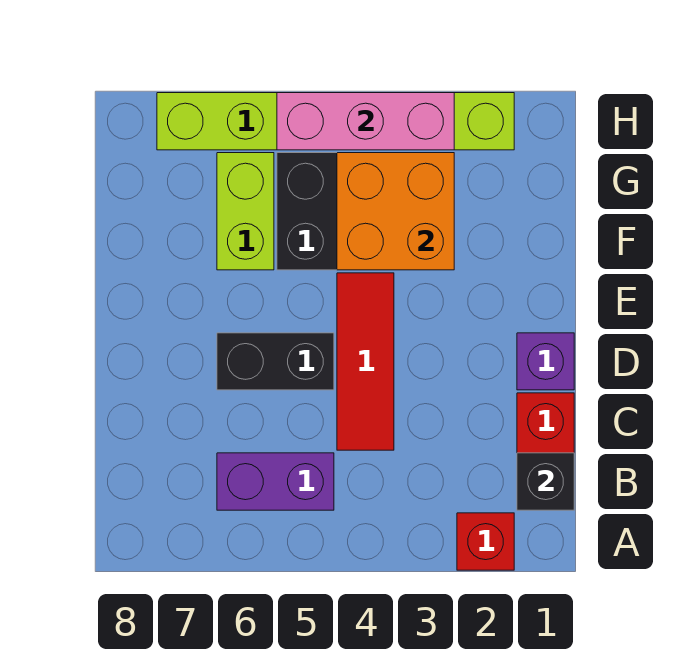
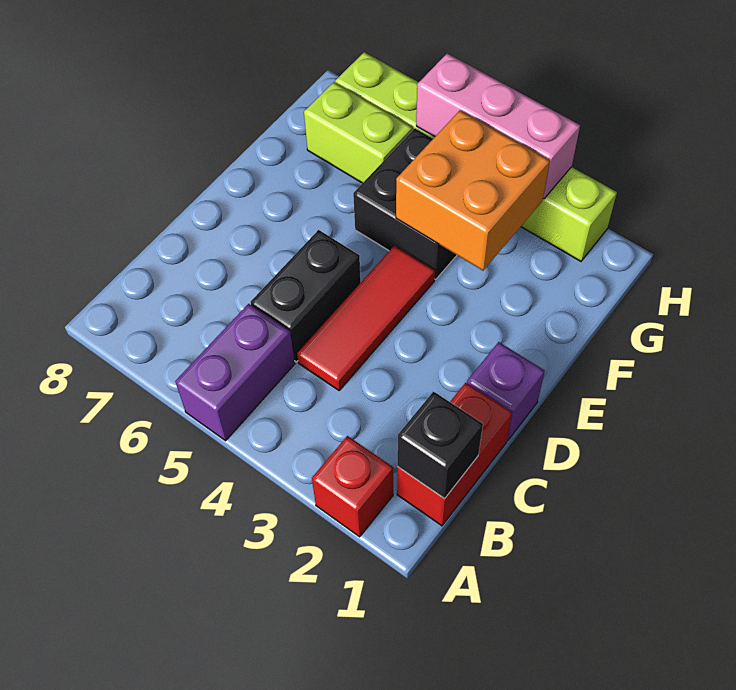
purple 1x2 brick [217,453,334,510] -> purple 1x2 brick turned to [175,304,295,441]
black 1x2 brick [217,333,334,390] -> black 1x2 brick turned to [251,230,361,362]
lime 1x2 brick [217,153,274,270] -> lime 1x2 brick turned to [304,82,413,183]

